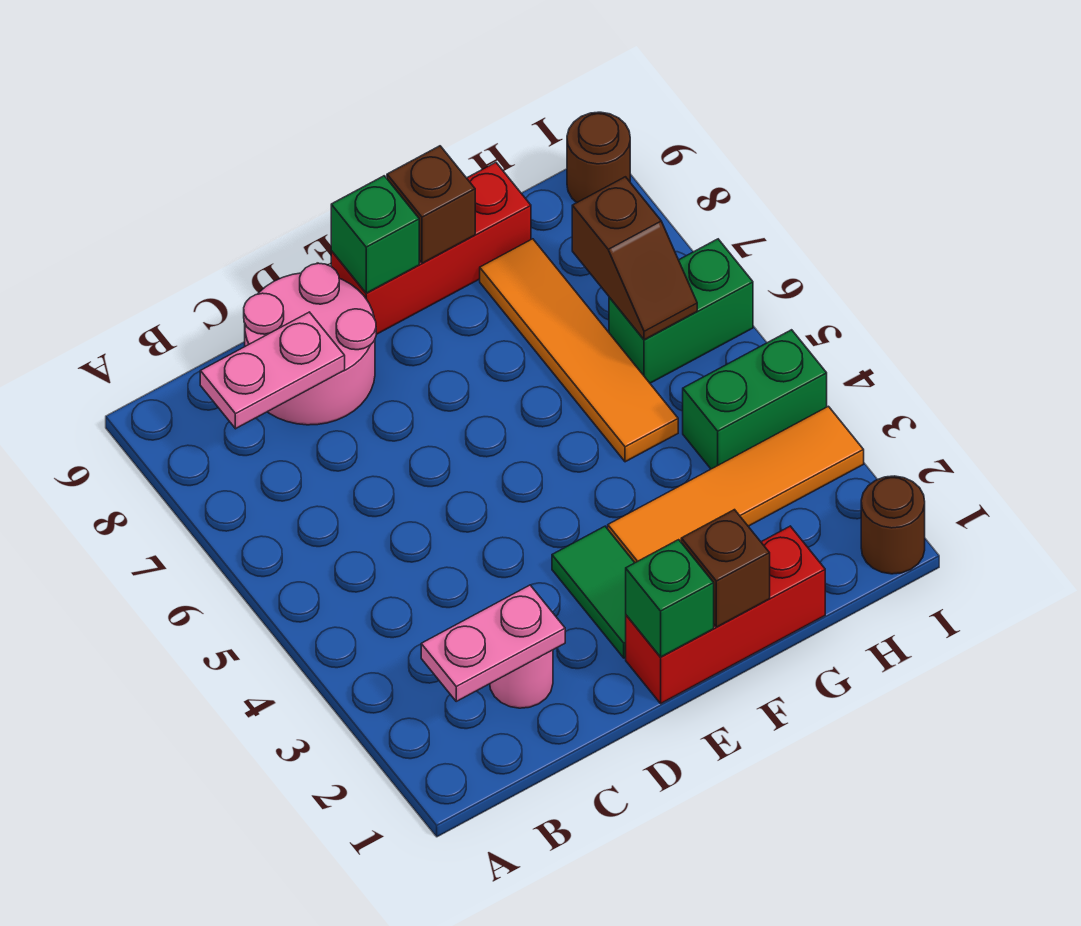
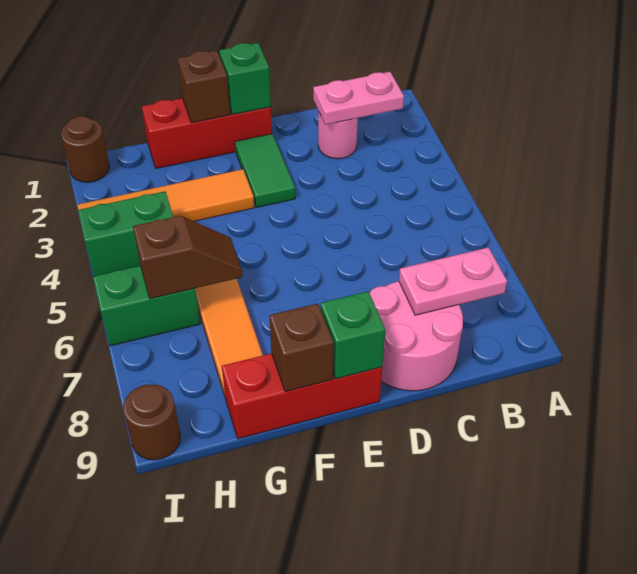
brown 1x2 slope [572,177,697,340] -> brown 1x2 slope turned to [133,216,243,299]

